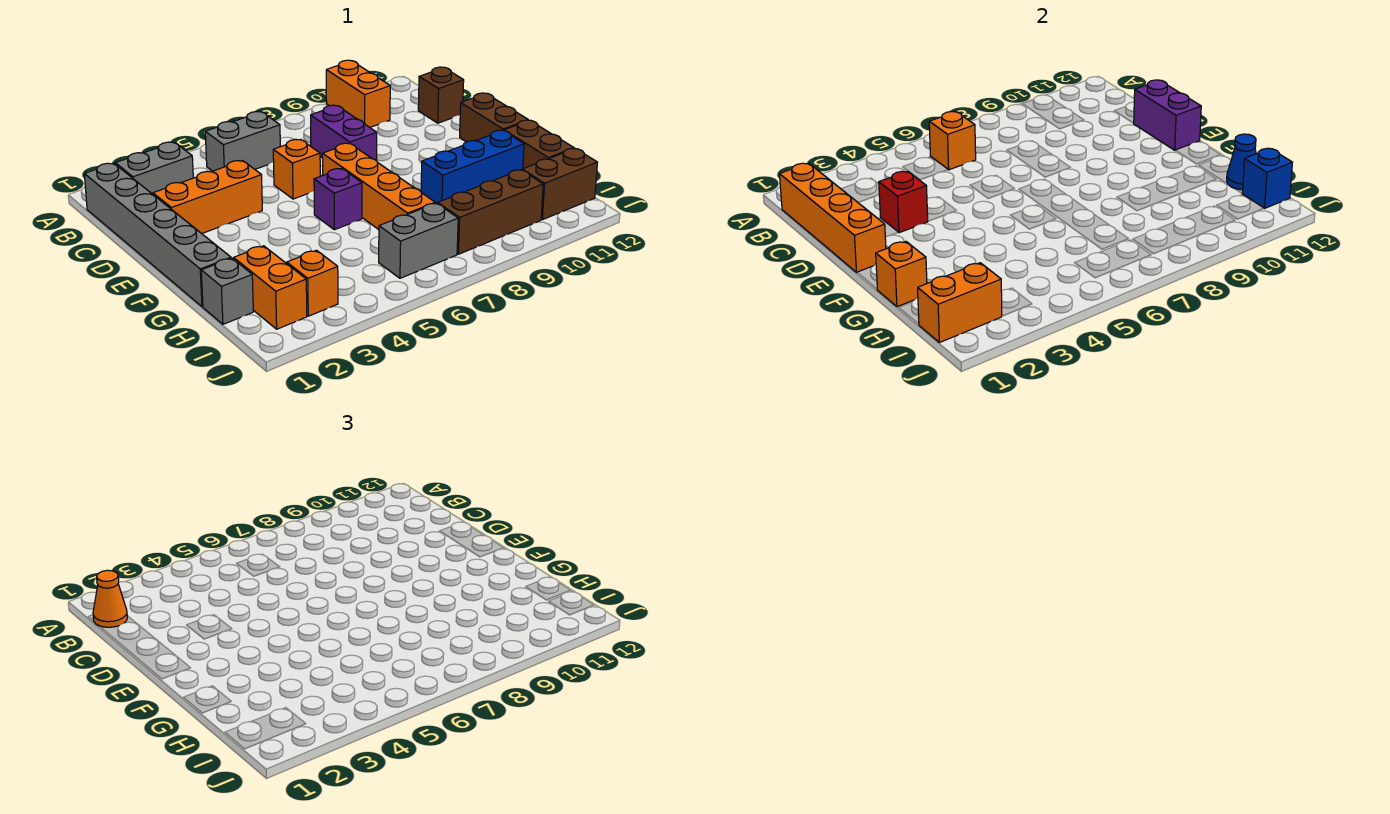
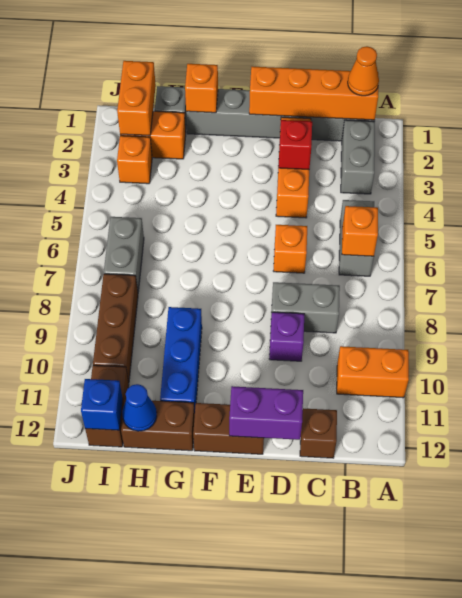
purple 1x2 brick [311,105,377,161] -> grey 1x2 brick [271,282,340,333]
orange 1x4 brick [322,143,435,230] -> none
purple 1x1 brick [314,169,362,230] -> purple 1x1 brick moved to [269,312,304,361]

